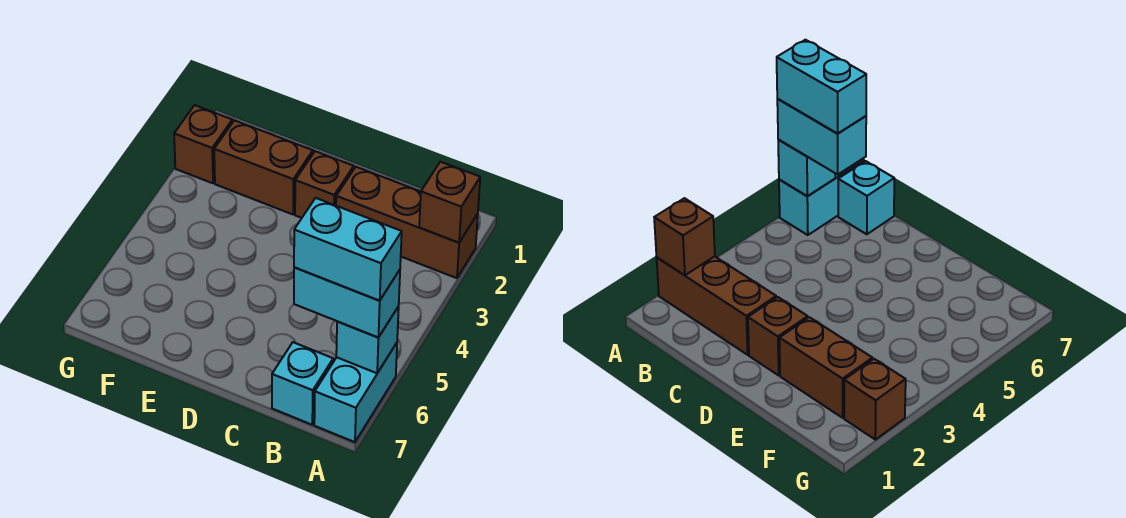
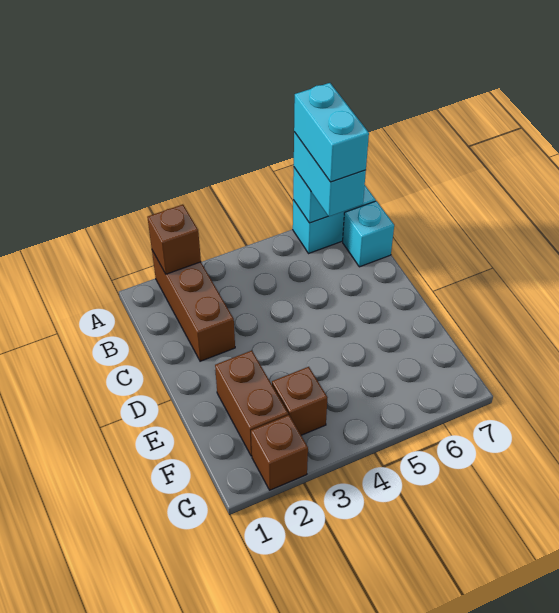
brown 1x1 brick [295,151,354,218] -> brown 1x1 brick moved to [272,367,327,435]

